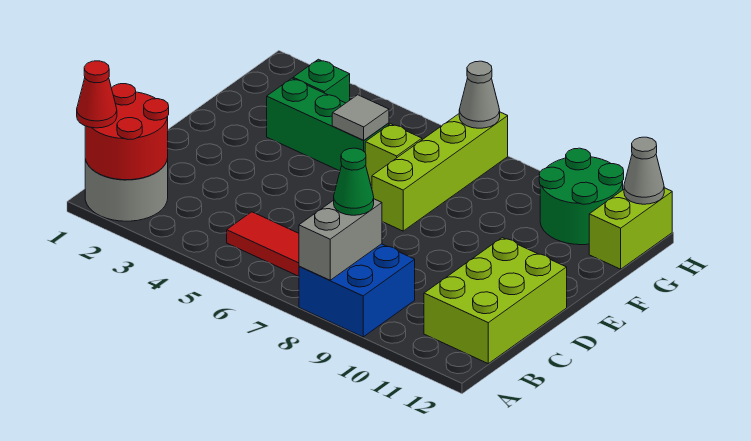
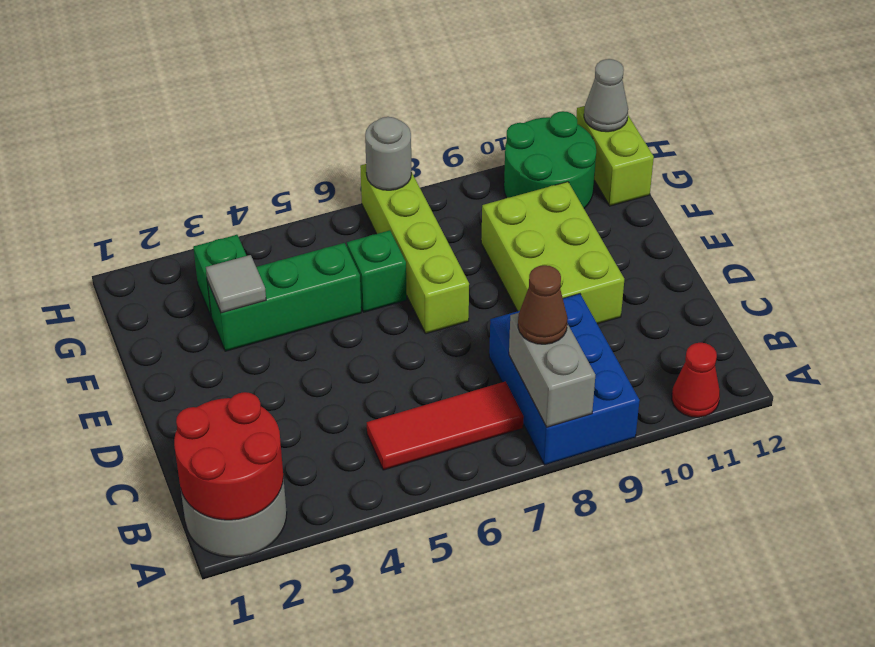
red 1x1 cone [77,61,117,128] -> red 1x1 cone moved to [672,343,720,417]
blue 2x2 brick [299,244,415,337] -> blue 2x3 brick [489,294,640,465]
green 1x1 cone [334,148,374,215] -> brown 1x1 cone [518,265,568,344]
lime 2x3 brick [424,237,567,364] -> lime 2x3 brick moved to [481,182,624,324]
grey 1x1 tile [332,95,389,140] -> grey 1x1 tile moved to [206,255,266,313]
lime 1x1 brick [365,124,422,186] -> green 1x1 brick [347,230,407,312]
grey 1x1 cone [459,61,500,128] -> grey 1x1 round brick [365,117,411,190]

